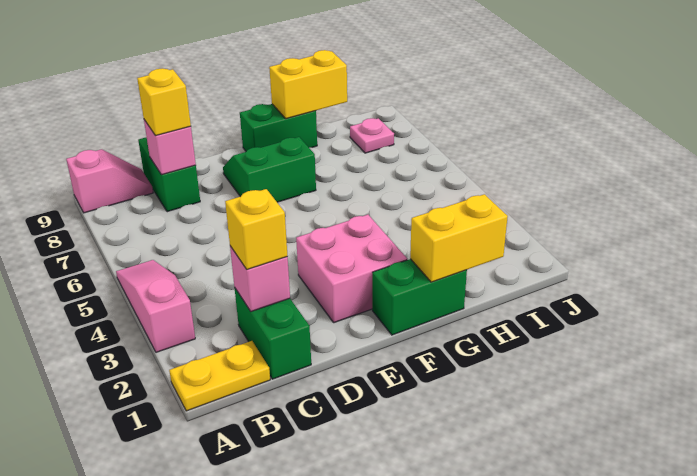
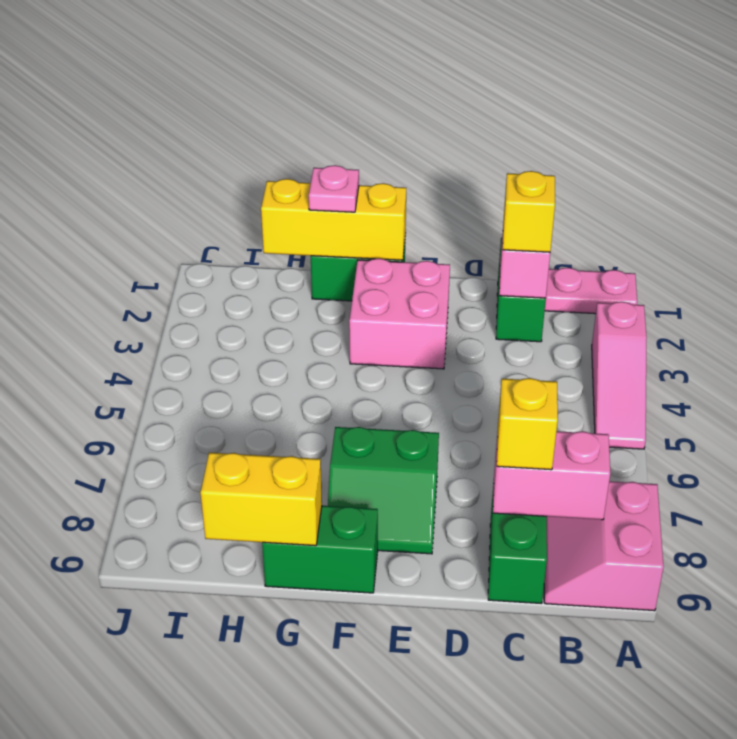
yellow 1x2 plate [169,341,270,411] -> pink 1x2 plate [545,268,637,314]
pink 1x2 slope [66,149,153,213] -> pink 2x2 slope [544,481,664,611]
pink 1x1 brick [144,120,196,175] -> pink 1x2 brick [493,431,610,520]
yellow 1x2 brick [410,194,508,282] -> yellow 1x3 brick [261,179,406,260]
pink 1x1 plate [350,118,394,153] -> pink 1x1 plate moved to [309,165,359,212]

